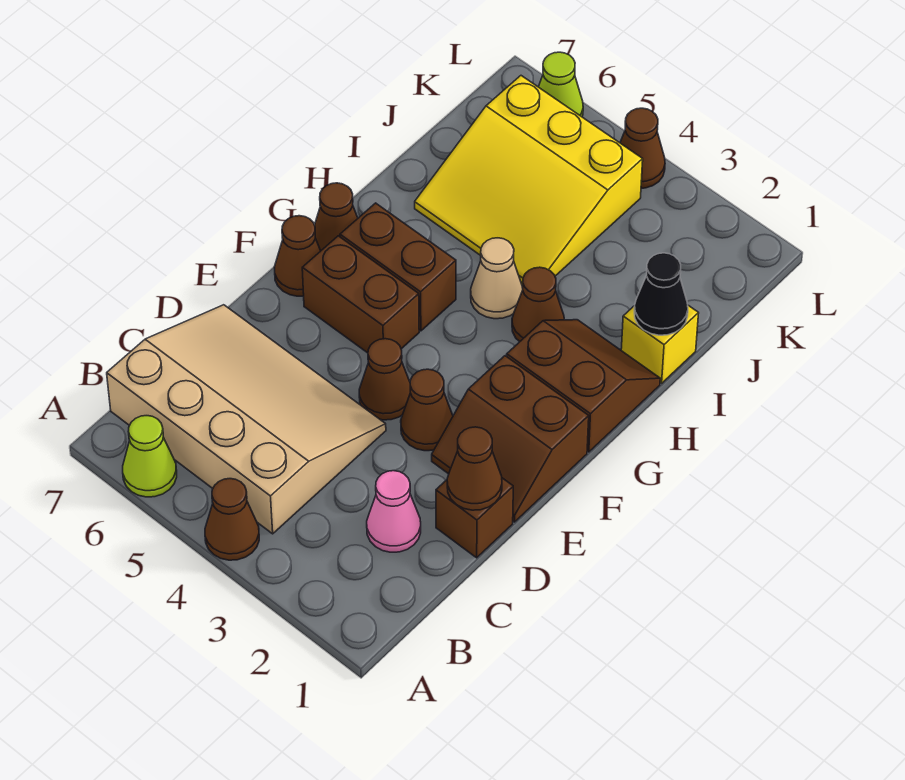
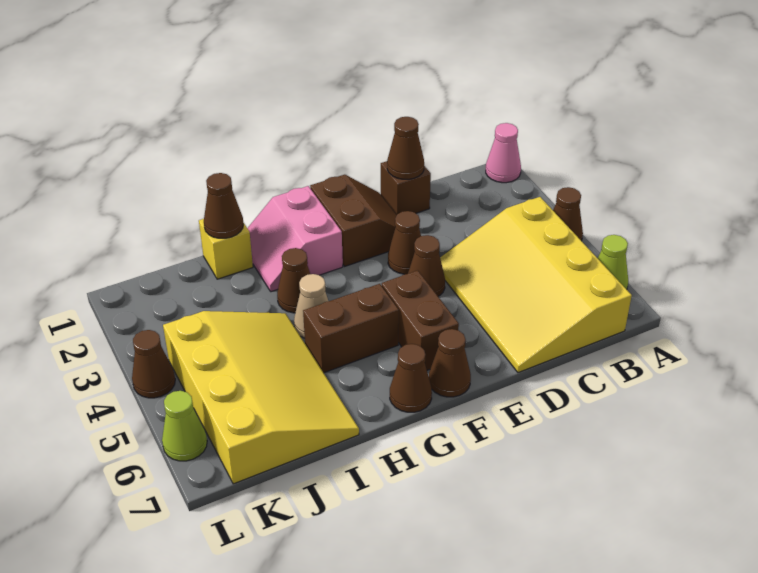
tan 3x4 slope [107,305,386,534] -> yellow 3x4 slope [440,197,632,373]
pink 1x1 cone [367,471,421,552] -> pink 1x1 cone moved to [486,123,521,183]
brown 2x2 slope [507,320,660,452] -> pink 2x2 slope [247,186,343,292]
brown 1x2 brick [340,203,456,331] -> brown 1x2 brick turned to [303,284,399,373]
black 1x1 cone [634,253,688,335] -> brown 1x1 cone [204,173,243,238]
yellow 3x3 slope [415,76,643,285] -> yellow 3x4 slope [163,311,359,484]

